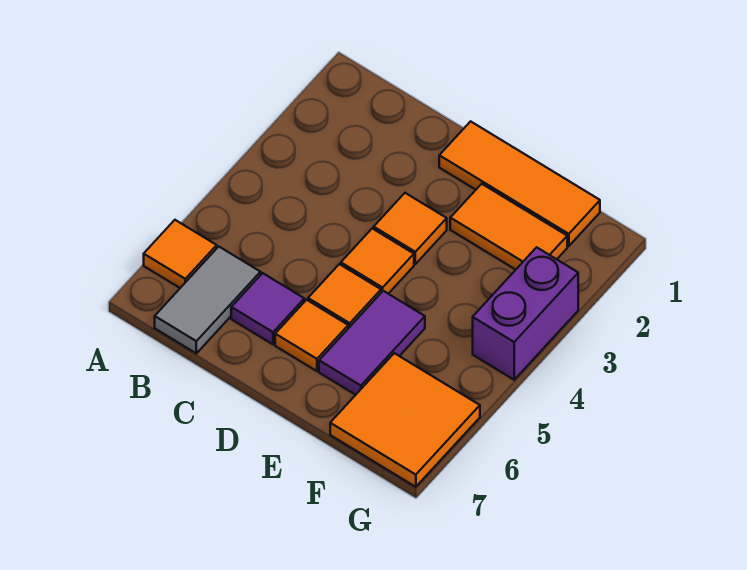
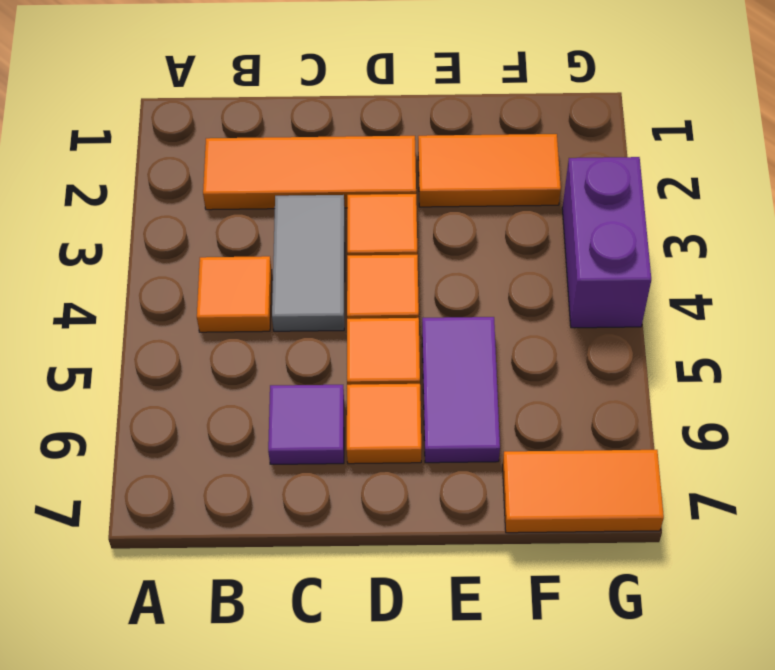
orange 1x1 tile [144,220,217,288] -> orange 1x1 tile moved to [197,256,272,332]
grey 1x2 tile [155,247,261,353] -> grey 1x2 tile moved to [272,195,345,331]
orange 1x3 tile [439,121,600,246] -> orange 1x3 tile moved to [203,136,416,210]
orange 2x2 tile [330,353,480,487] -> orange 1x2 tile [503,450,664,533]

